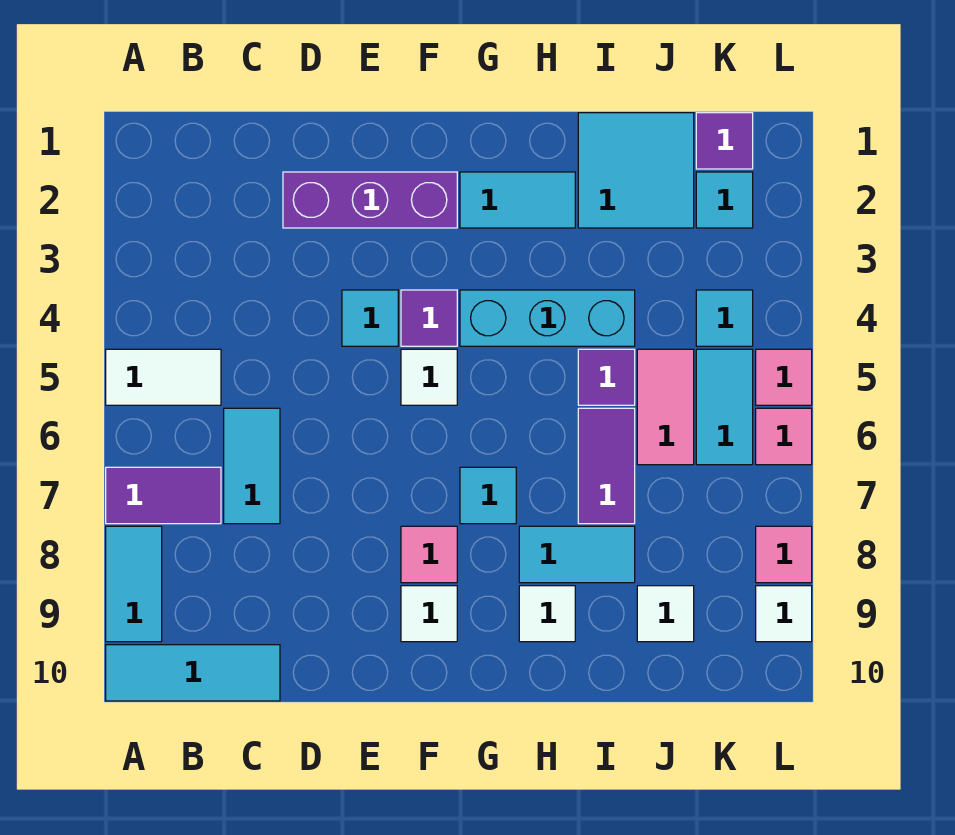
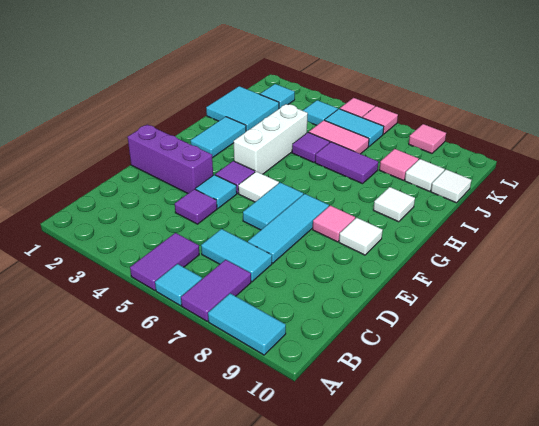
white 1x2 tile [106,349,221,405] -> purple 1x2 tile [130,233,199,290]
cyan 1x3 tile [106,645,280,701] -> cyan 1x3 tile moved to [248,194,329,263]
purple 1x3 brick [283,172,457,228] -> purple 1x3 brick turned to [128,125,213,193]
cyan 1x3 brick [460,290,635,346] -> white 1x3 brick [234,104,308,174]
cyan 1x1 tile [460,467,516,524] -> cyan 1x1 tile moved to [155,264,202,306]
cyan 1x2 tile [519,526,635,583] -> cyan 1x2 tile moved to [243,183,303,230]
none -> pink 1x1 tile [380,149,419,180]
purple 1x1 tile [696,113,753,169] -> purple 1x1 tile moved to [175,189,217,224]
white 1x1 tile [756,586,812,642] -> white 1x1 tile moved to [431,170,471,203]

